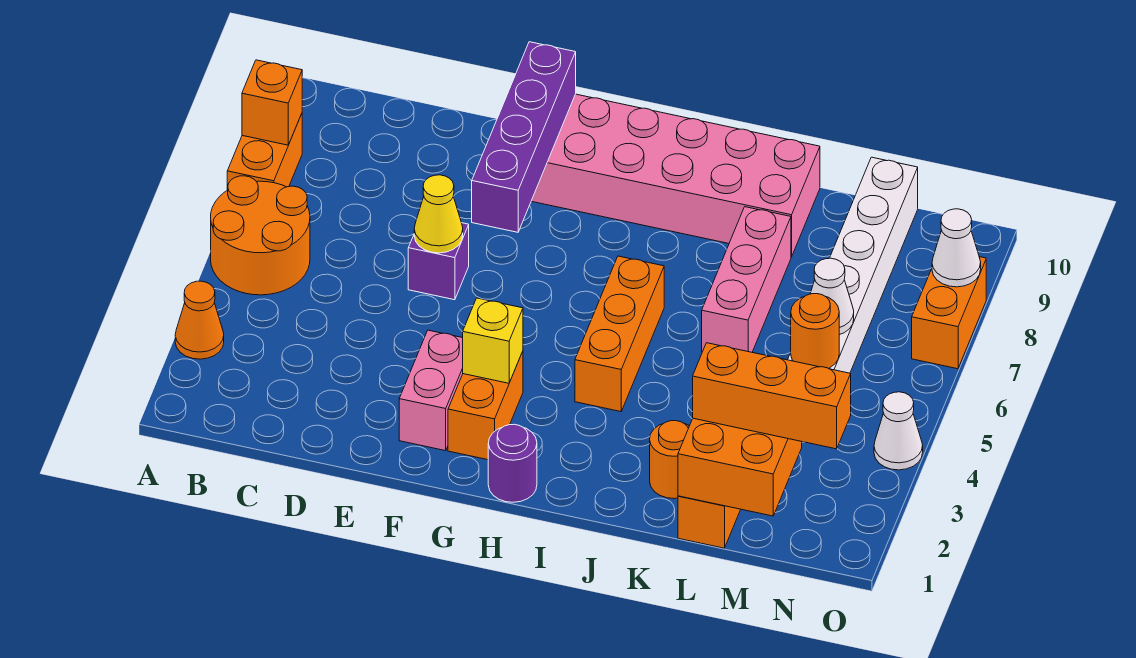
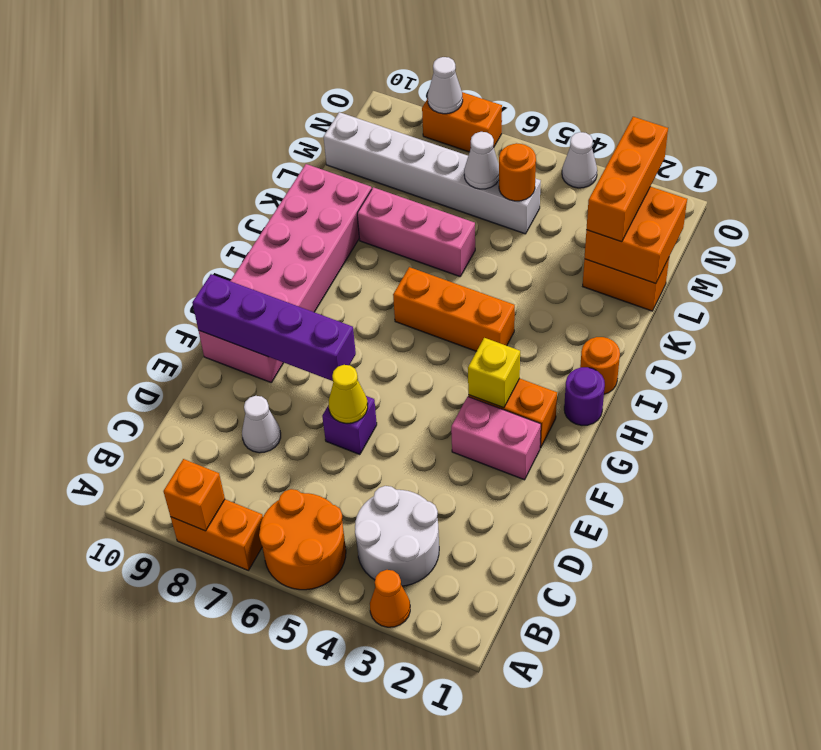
none -> white 2x2 round brick [355,486,439,586]
none -> white 1x1 cone [242,396,281,453]
orange 1x1 round brick [650,421,689,499] -> orange 1x1 round brick moved to [580,337,620,394]

